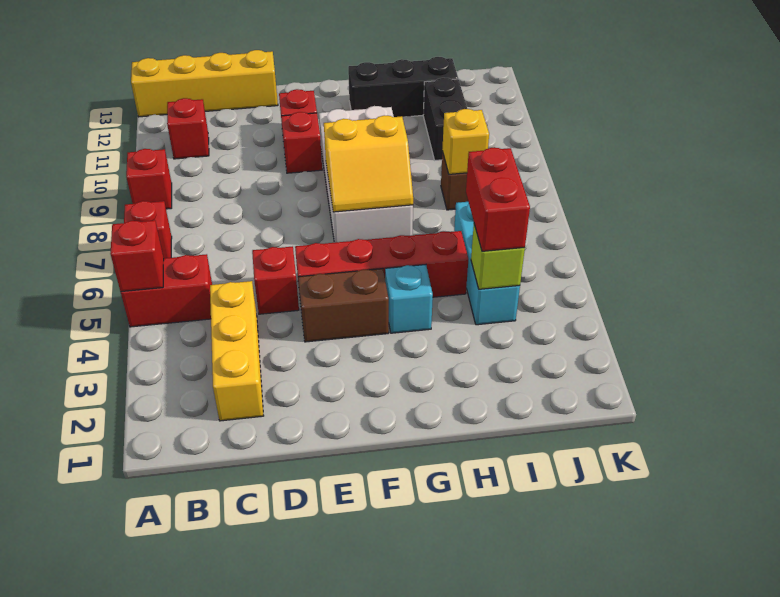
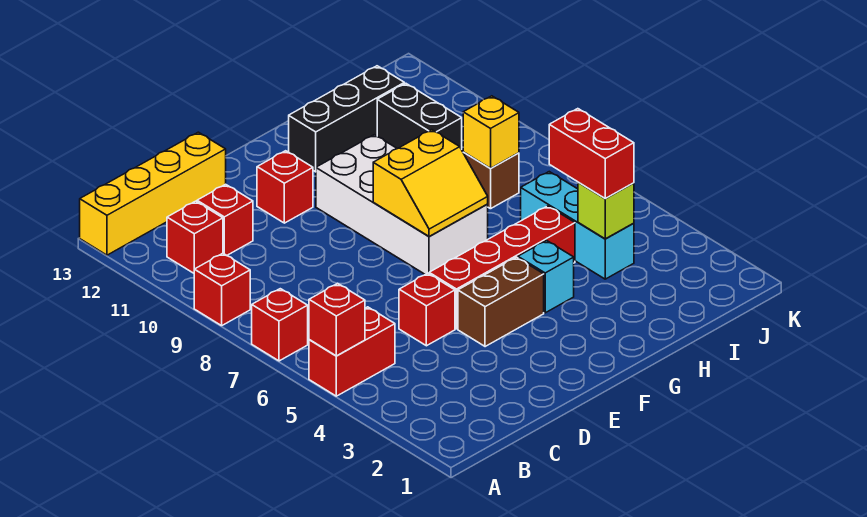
yellow 1x3 brick [210,281,263,421] -> none
red 1x1 brick [281,112,322,173] -> red 1x1 brick moved to [197,184,253,255]

